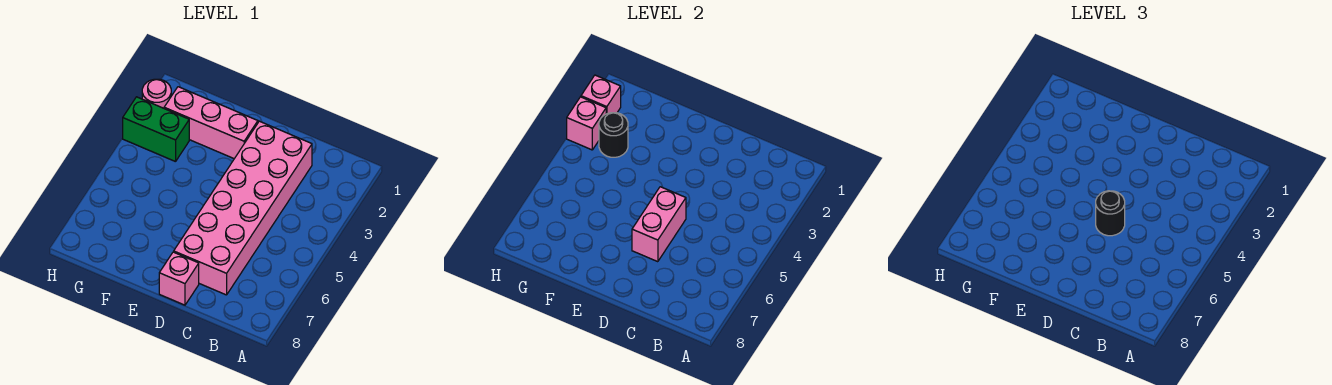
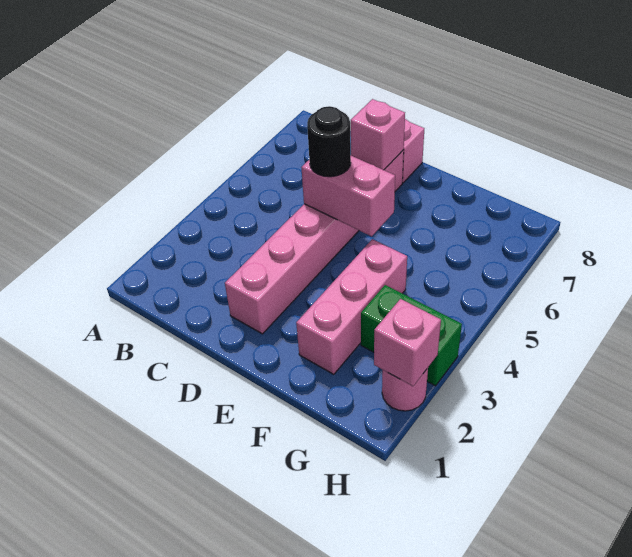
pink 2x6 brick [174,121,312,295] -> pink 1x6 brick [225,150,404,334]
pink 1x2 brick [632,187,686,262] -> pink 1x2 brick turned to [301,156,395,236]
pink 1x3 brick [164,87,258,159] -> pink 1x3 brick turned to [296,239,407,374]
black 1x1 round brick [599,113,628,157] -> none
pink 1x1 brick [567,97,606,150] -> pink 1x1 brick moved to [350,99,405,170]

